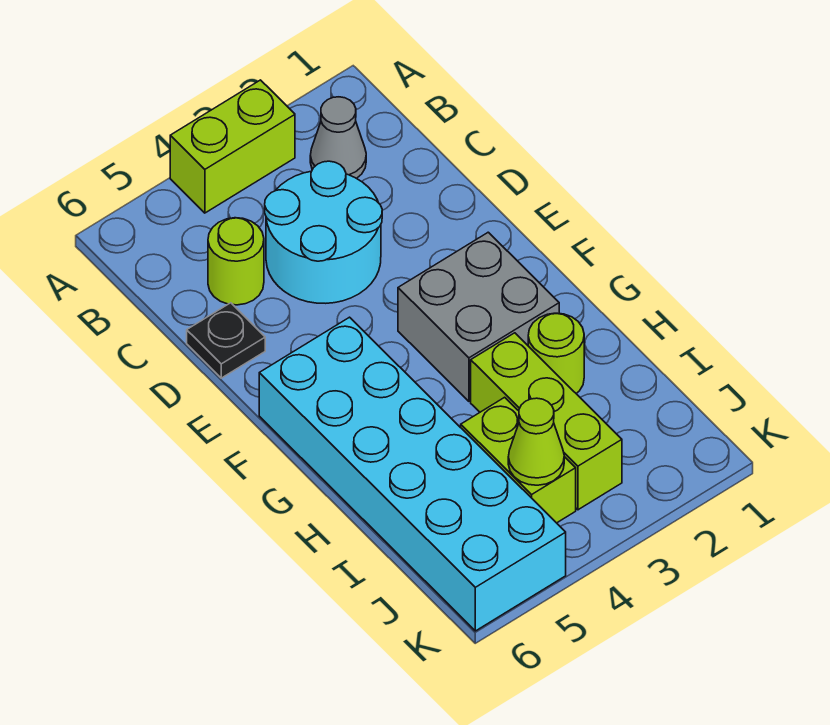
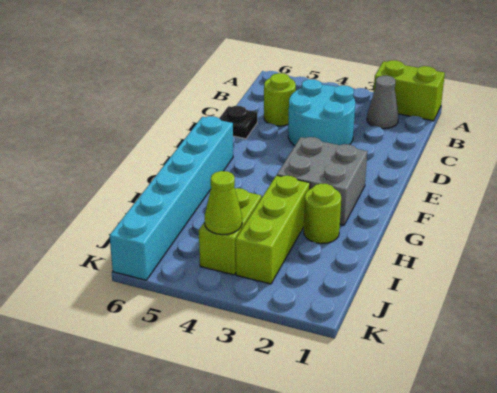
lime 1x2 brick [170,80,295,213] -> lime 1x2 brick moved to [373,60,445,121]
cyan 2x6 brick [259,317,566,631] -> cyan 1x6 brick [109,116,233,280]

